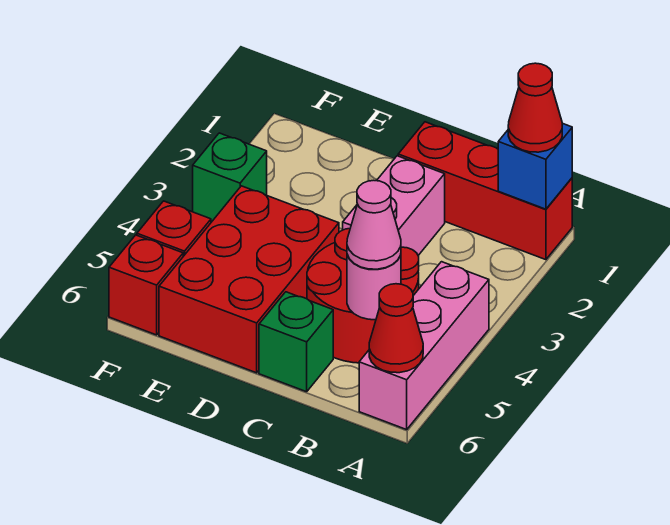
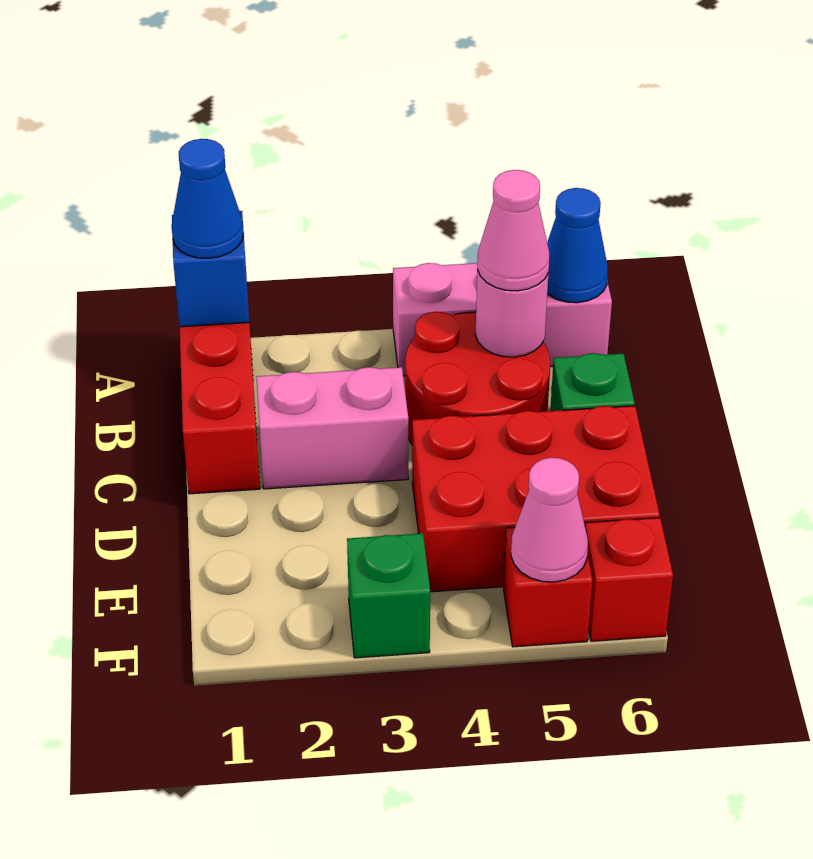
red 1x1 cone [508,63,562,152] -> blue 1x1 cone [171,139,244,258]
red 1x1 cone [369,284,423,373] -> blue 1x1 cone [547,188,608,303]
none -> pink 1x1 cone [511,458,588,582]

